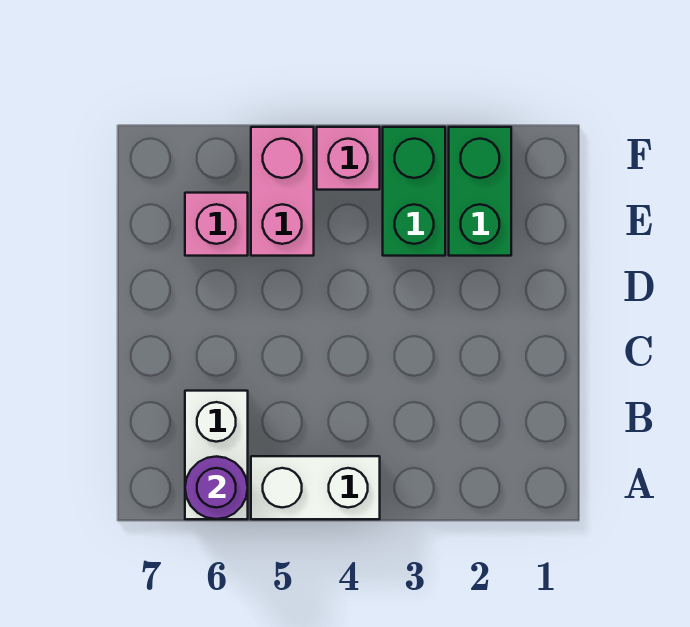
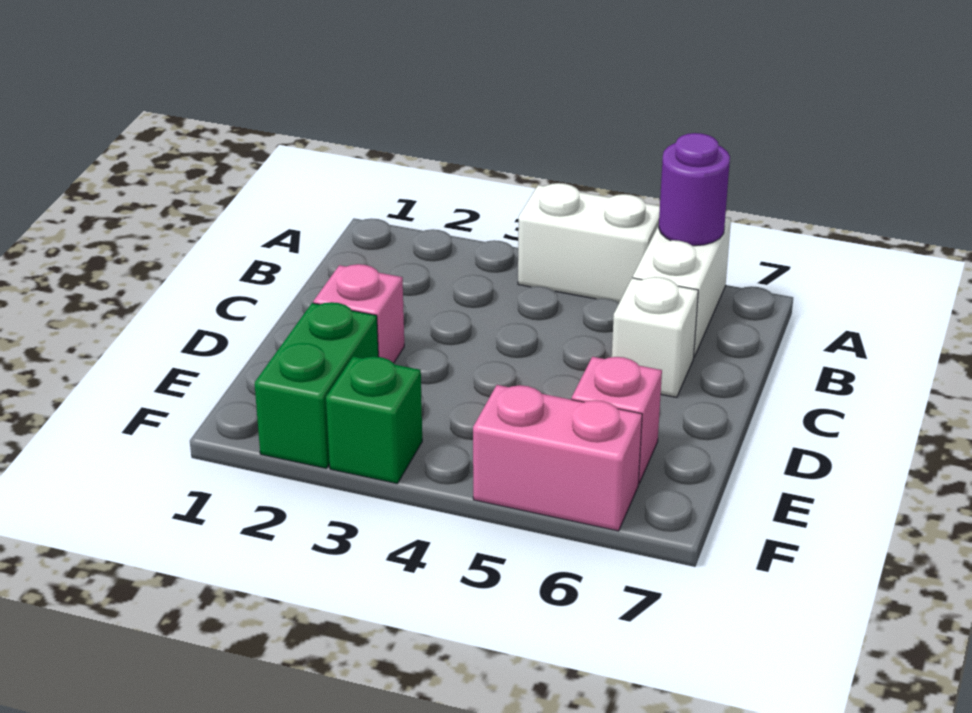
none -> white 1x1 brick [612,277,698,397]
green 1x2 brick [383,127,445,256] -> green 1x1 brick [326,356,422,484]
pink 1x2 brick [251,127,314,256] -> pink 1x2 brick turned to [473,385,642,531]
pink 1x1 brick [317,127,380,190] -> pink 1x1 brick moved to [313,264,404,363]

